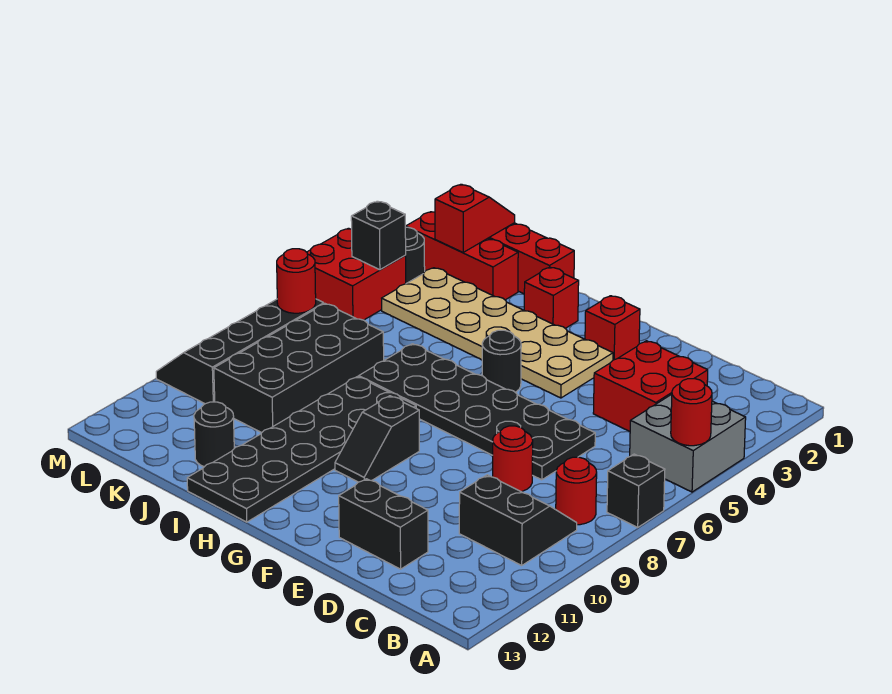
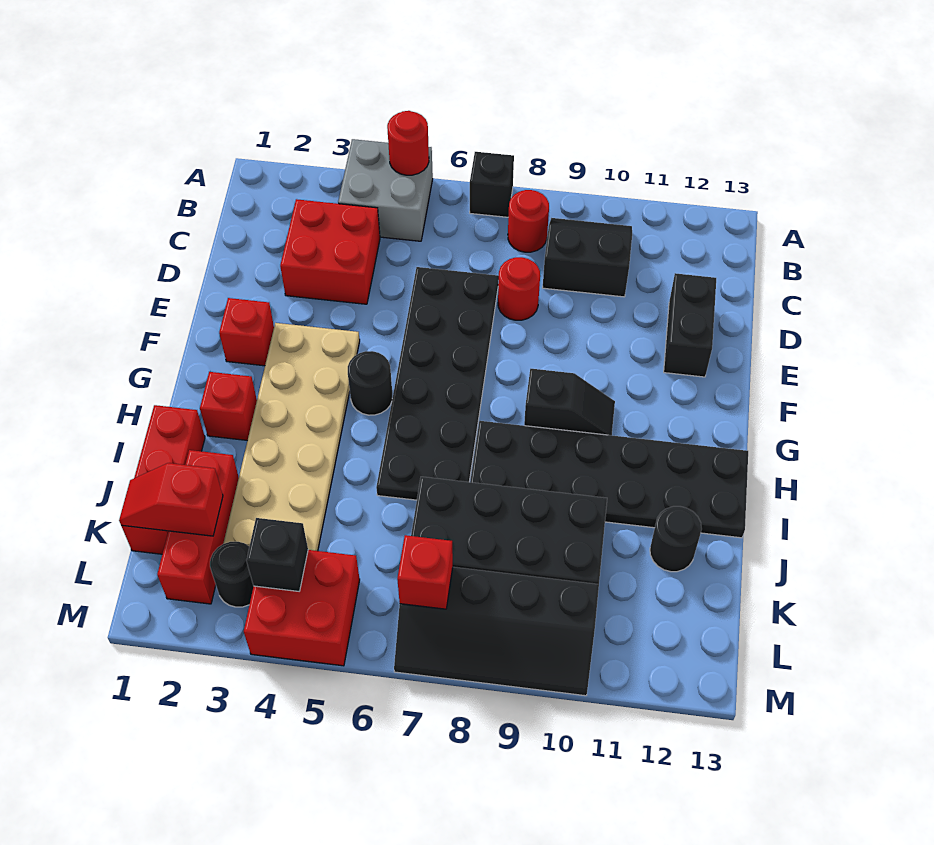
black 2x2 slope [459,475,577,565] -> black 2x2 slope turned to [543,218,632,297]
red 1x1 round brick [277,249,316,313] -> red 1x1 brick [397,535,453,609]

